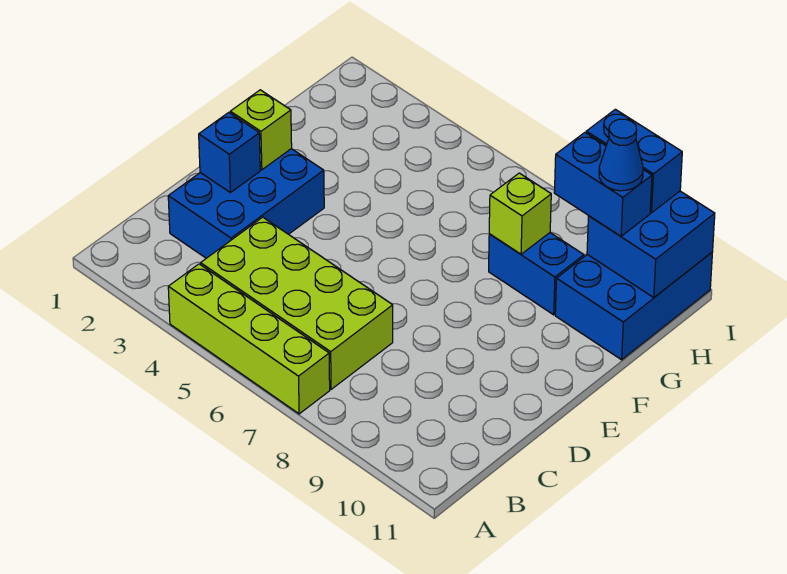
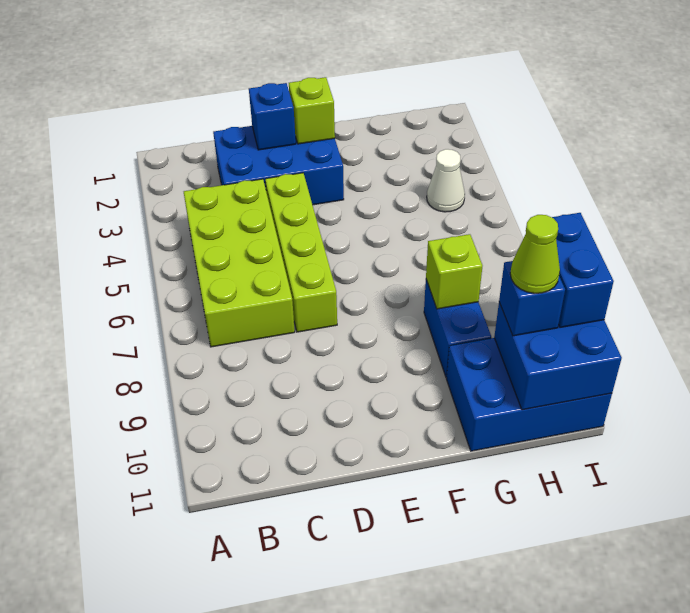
lime 1x4 brick [168,264,330,414] -> lime 1x4 brick moved to [265,173,337,332]
none -> white 1x1 cone [427,149,465,212]
blue 1x2 brick [554,133,652,236] -> blue 1x1 brick [499,261,565,336]
blue 1x1 cone [599,119,643,191] -> lime 1x1 cone [510,215,560,293]

